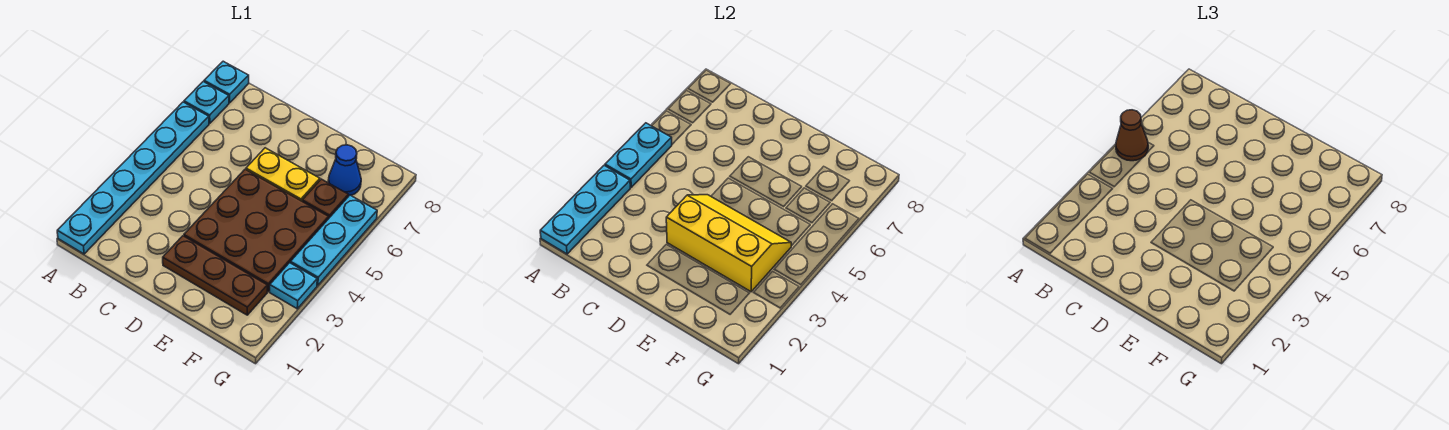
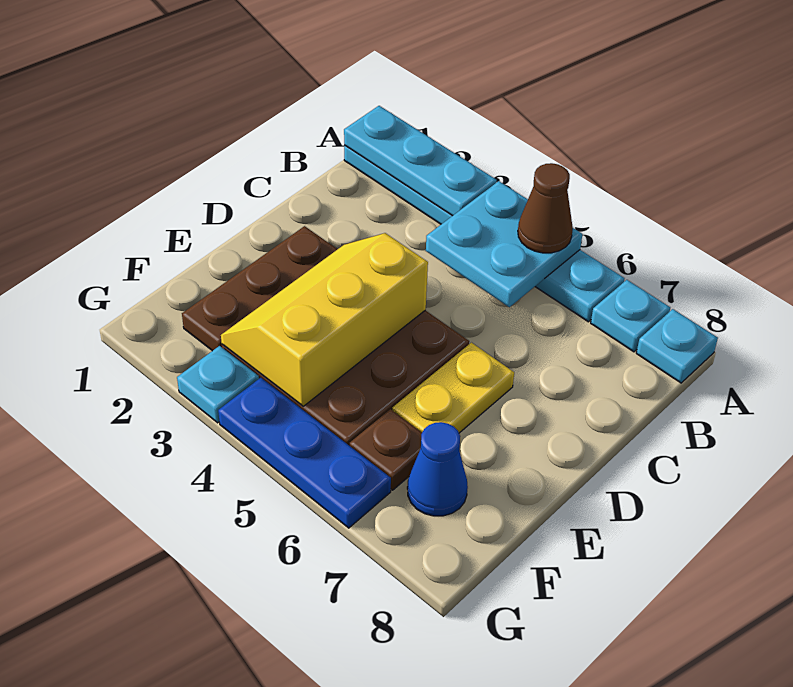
cyan 1x2 plate [605,123,672,187] -> cyan 2x2 plate [426,181,582,307]
yellow 2x3 slope [666,195,791,292] -> yellow 2x3 slope turned to [221,233,428,406]
cyan 1x3 plate [290,195,377,285] -> blue 1x3 plate [218,378,391,528]

